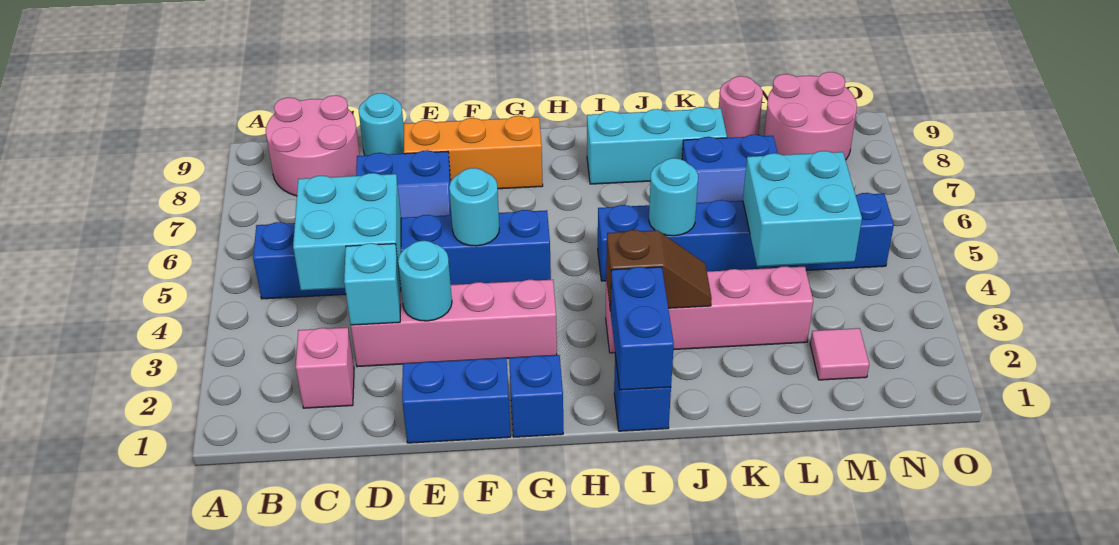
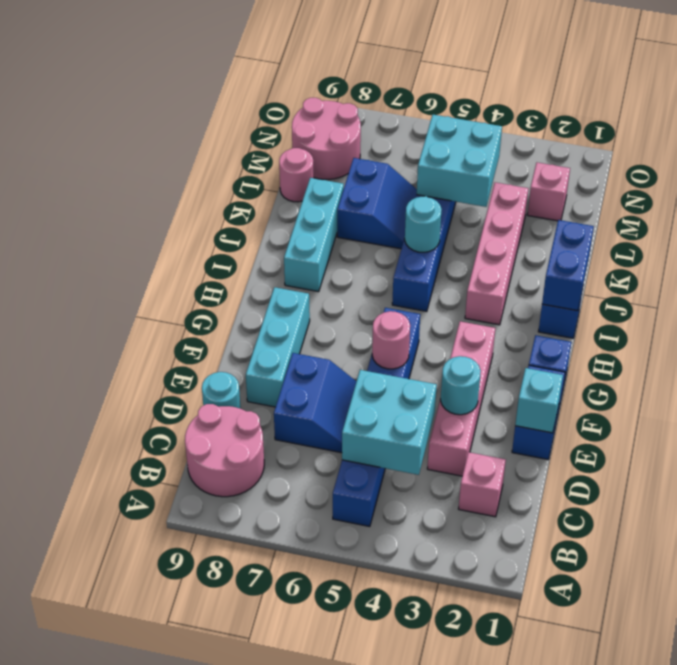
cyan 1x1 brick [344,243,401,325] -> cyan 1x1 brick moved to [515,368,563,433]
orange 1x3 brick [404,116,543,189] -> cyan 1x3 brick [246,287,310,407]
cyan 1x1 round brick [449,168,499,246] -> pink 1x1 round brick [372,311,410,369]
blue 1x2 brick [610,267,674,390] -> blue 1x2 brick turned to [542,220,594,311]
brown 1x2 slope [606,230,712,311] -> none
pink 1x1 tile [810,328,869,380] -> pink 1x1 brick [527,163,570,221]

